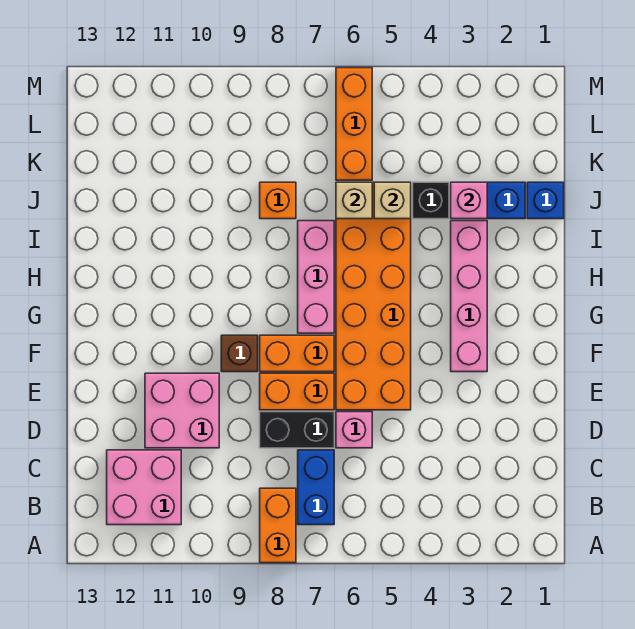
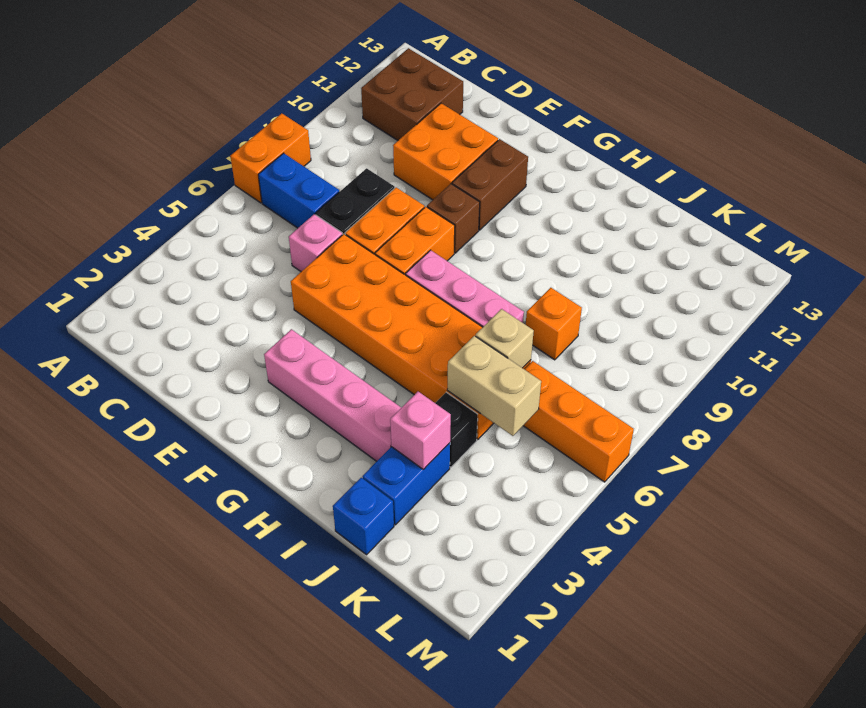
orange 1x2 brick [260,488,296,563] -> orange 1x2 brick turned to [230,113,311,203]
pink 2x2 brick [107,450,181,525] -> brown 2x2 brick [361,48,463,140]
pink 2x2 brick [145,373,219,448] -> orange 2x2 brick [393,103,498,200]
none -> brown 1x2 brick [452,139,528,230]
tan 1x1 brick [374,182,411,219] -> tan 1x2 brick [447,336,541,436]

